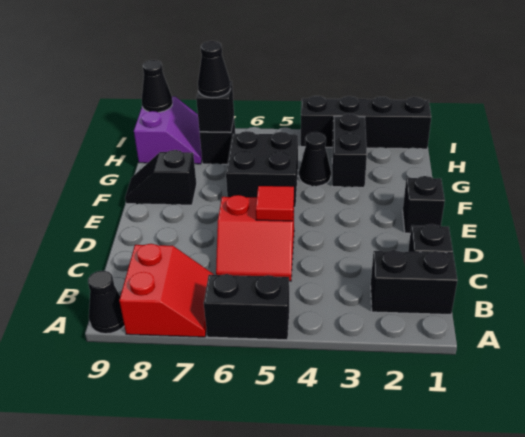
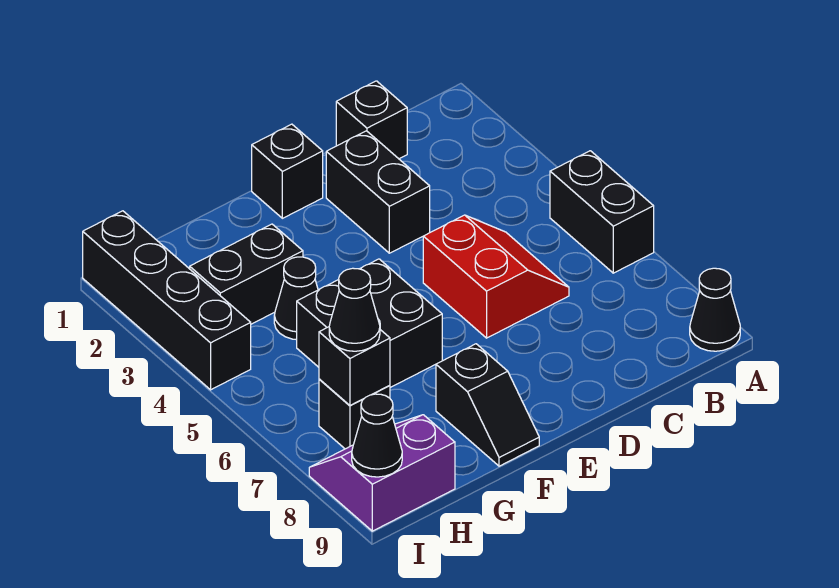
red 2x2 slope [119,244,214,337] -> none
black 1x2 brick [371,250,457,314] -> black 1x2 brick moved to [326,131,430,253]
red 1x1 tile [256,186,294,221] -> none

